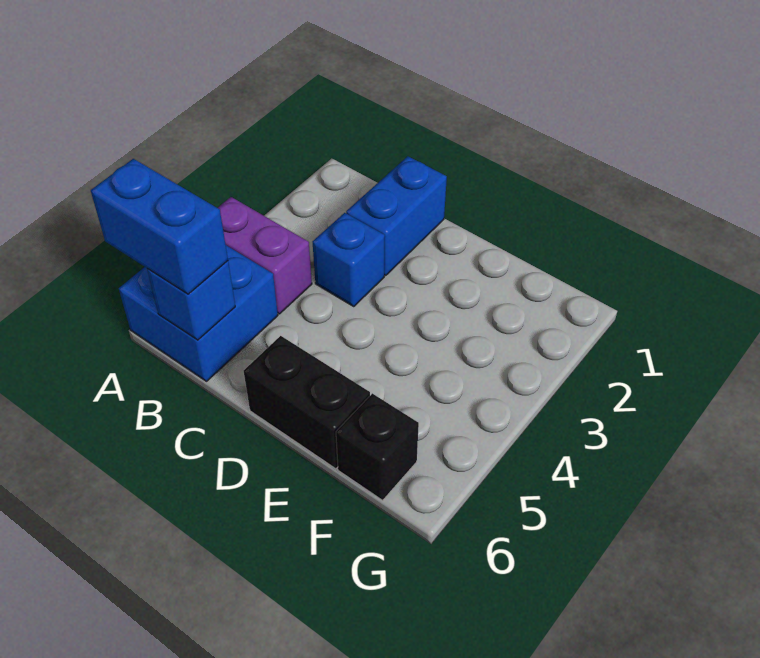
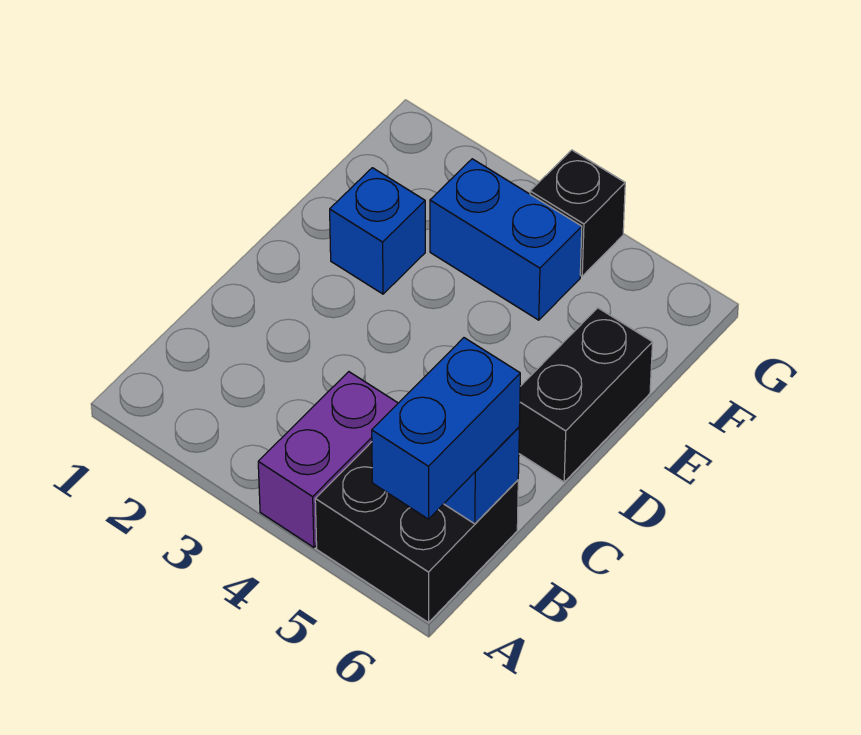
blue 2x2 brick [119,245,278,381] -> black 2x2 brick [315,442,518,622]
blue 1x2 brick [346,156,447,275] -> blue 1x2 brick moved to [430,159,582,320]
blue 1x1 brick [313,213,385,307] -> blue 1x1 brick moved to [330,168,425,294]
black 1x1 brick [336,393,419,500] -> black 1x1 brick moved to [530,150,625,276]

